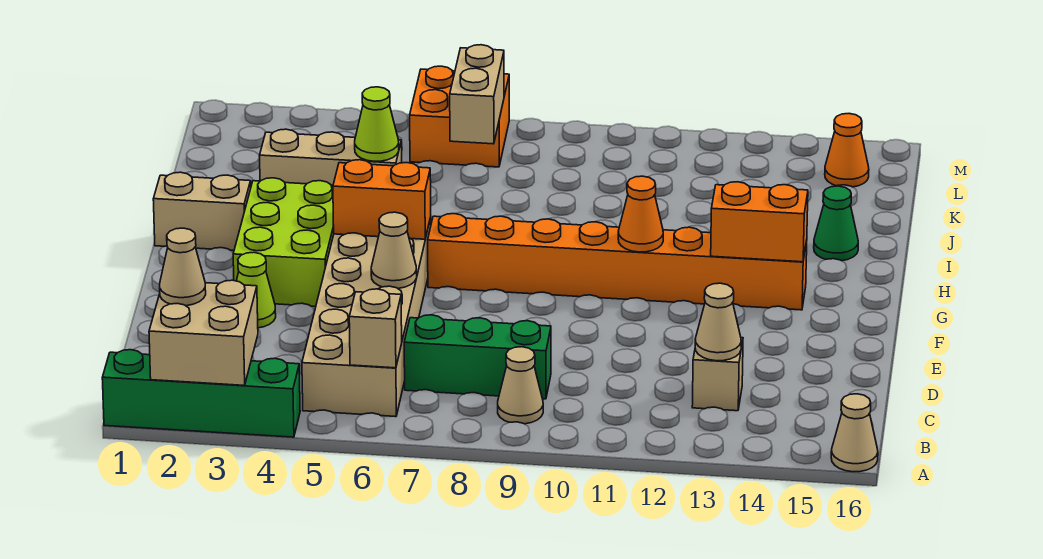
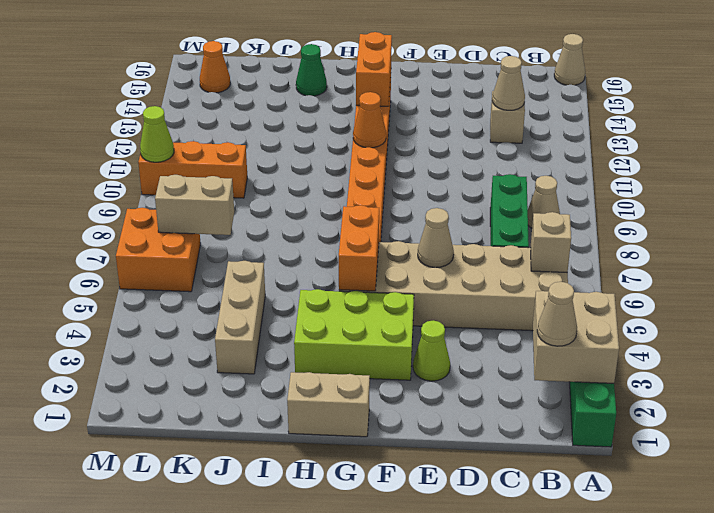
tan 1x2 brick [153,172,251,251] -> tan 1x2 brick turned to [287,372,370,437]
lime 1x1 cone [355,87,399,161] -> lime 1x1 cone moved to [140,106,174,162]
none -> orange 1x3 brick [138,141,247,198]

